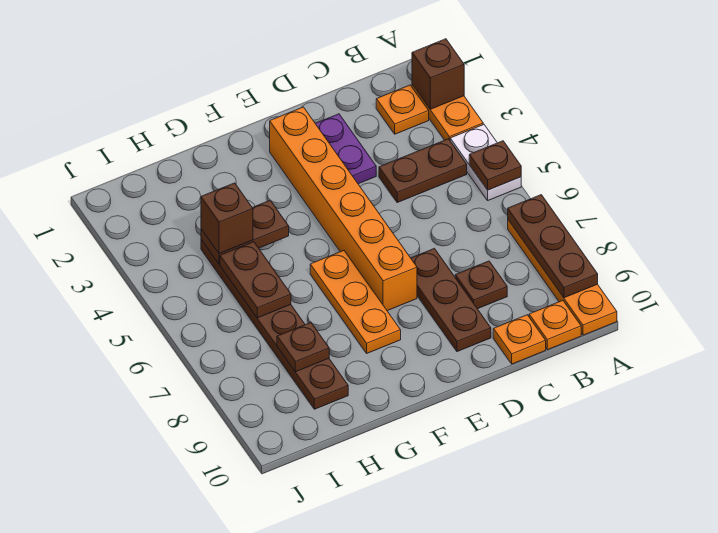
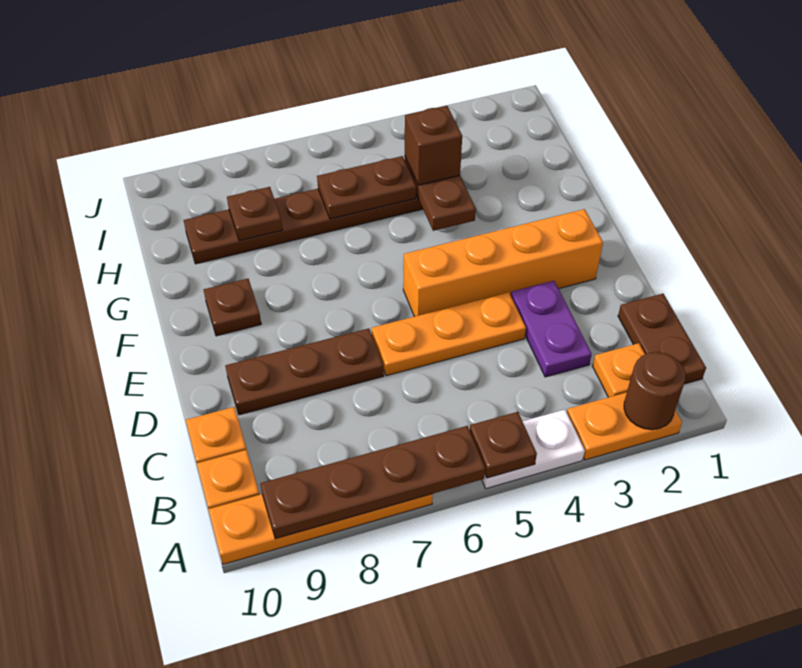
brown 1x1 brick [412,39,464,109] -> brown 1x1 round brick [624,352,686,430]
brown 1x3 plate [508,195,598,298] -> brown 1x4 plate [260,426,485,539]
brown 1x2 plate [379,139,467,202] -> brown 1x2 plate moved to [618,294,706,384]
brown 1x1 plate [455,261,507,309] -> brown 1x1 plate moved to [204,279,261,336]
purple 1x2 plate [315,114,376,184] -> purple 1x2 plate turned to [511,281,592,377]
orange 1x6 brick [270,107,417,311] -> orange 1x4 brick [403,209,603,317]
orange 1x3 plate [310,251,401,353] -> orange 1x3 plate moved to [372,292,526,376]

